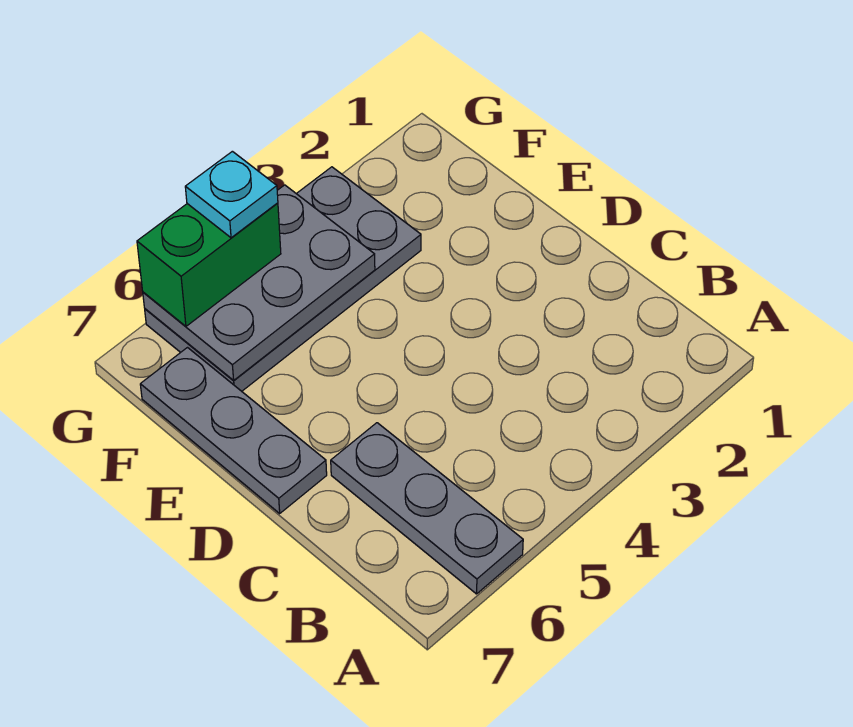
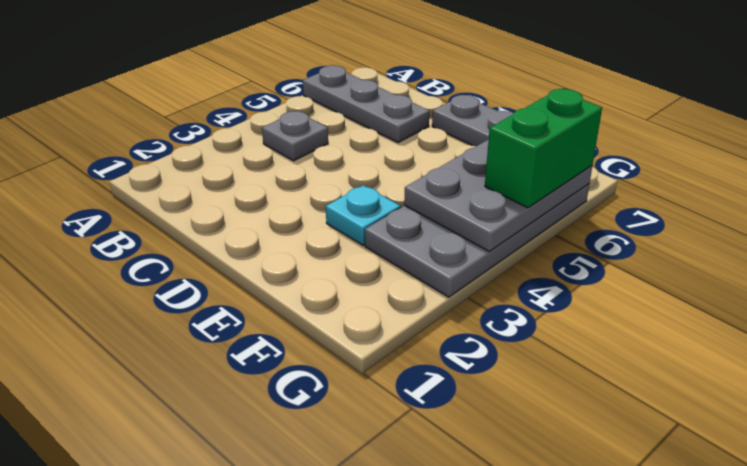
none -> grey 1x1 plate [262,111,328,161]
cyan 1x1 plate [185,151,278,238] -> cyan 1x1 plate moved to [326,185,401,245]

